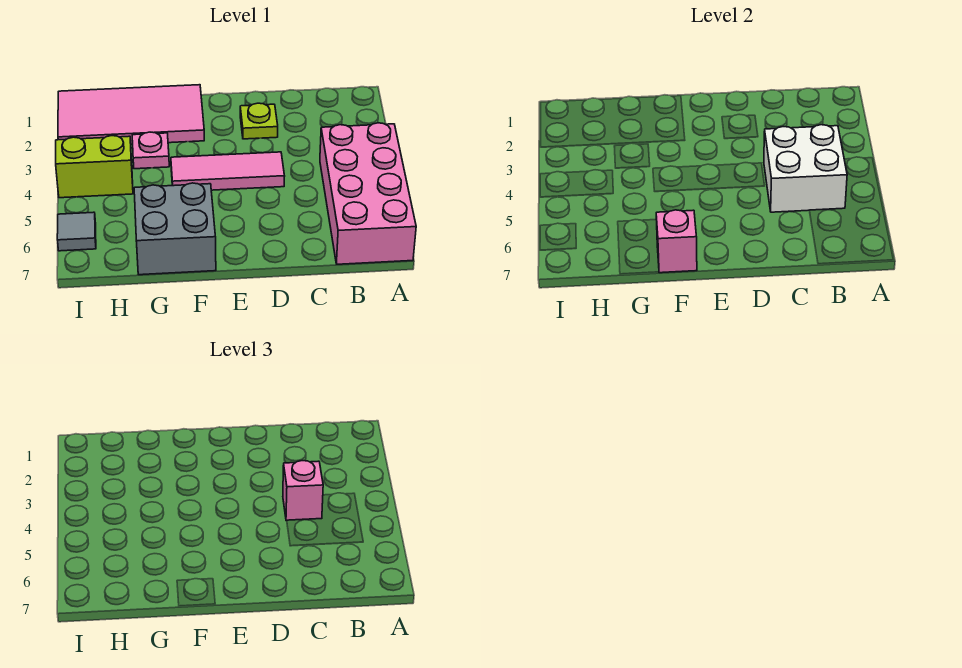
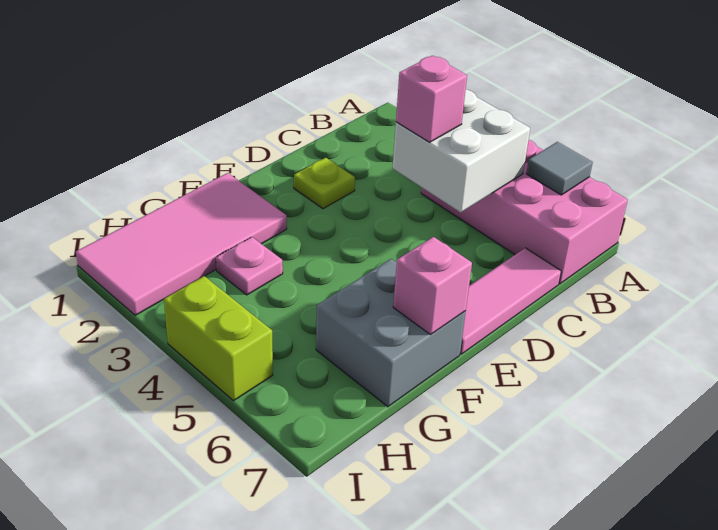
pink 1x3 tile [171,152,285,190] -> pink 1x3 tile moved to [460,248,561,354]
lime 1x2 brick [56,136,133,198] -> lime 1x2 brick turned to [164,276,273,401]
grey 1x1 tile [57,212,96,251] -> grey 1x1 tile moved to [526,142,593,195]

